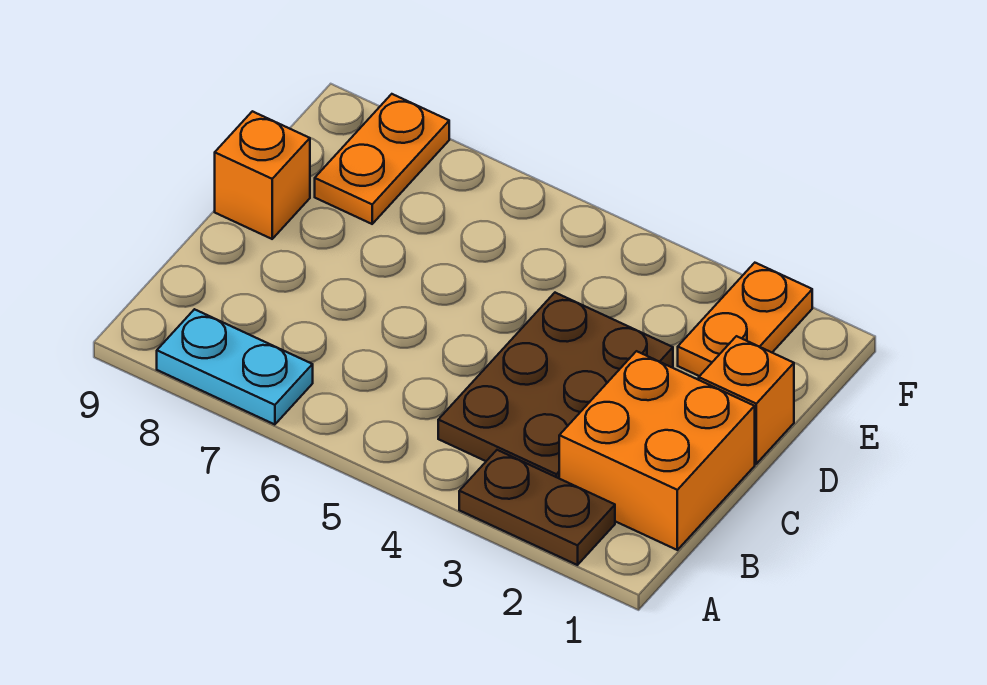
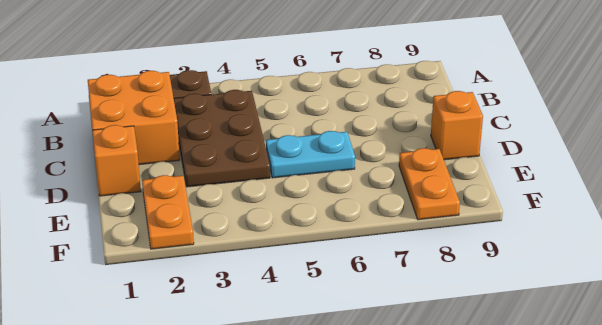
cyan 1x2 plate [157,309,313,425] -> cyan 1x2 plate moved to [266,131,355,178]

